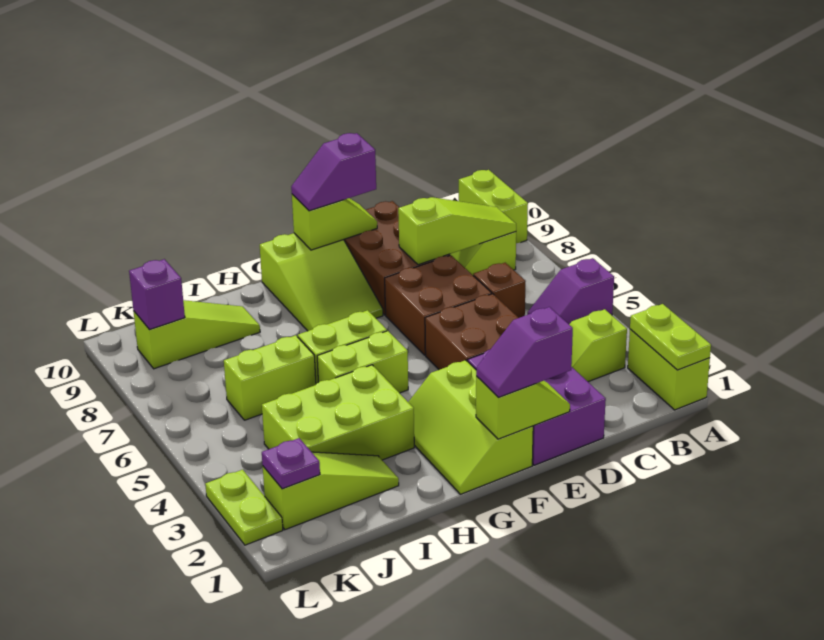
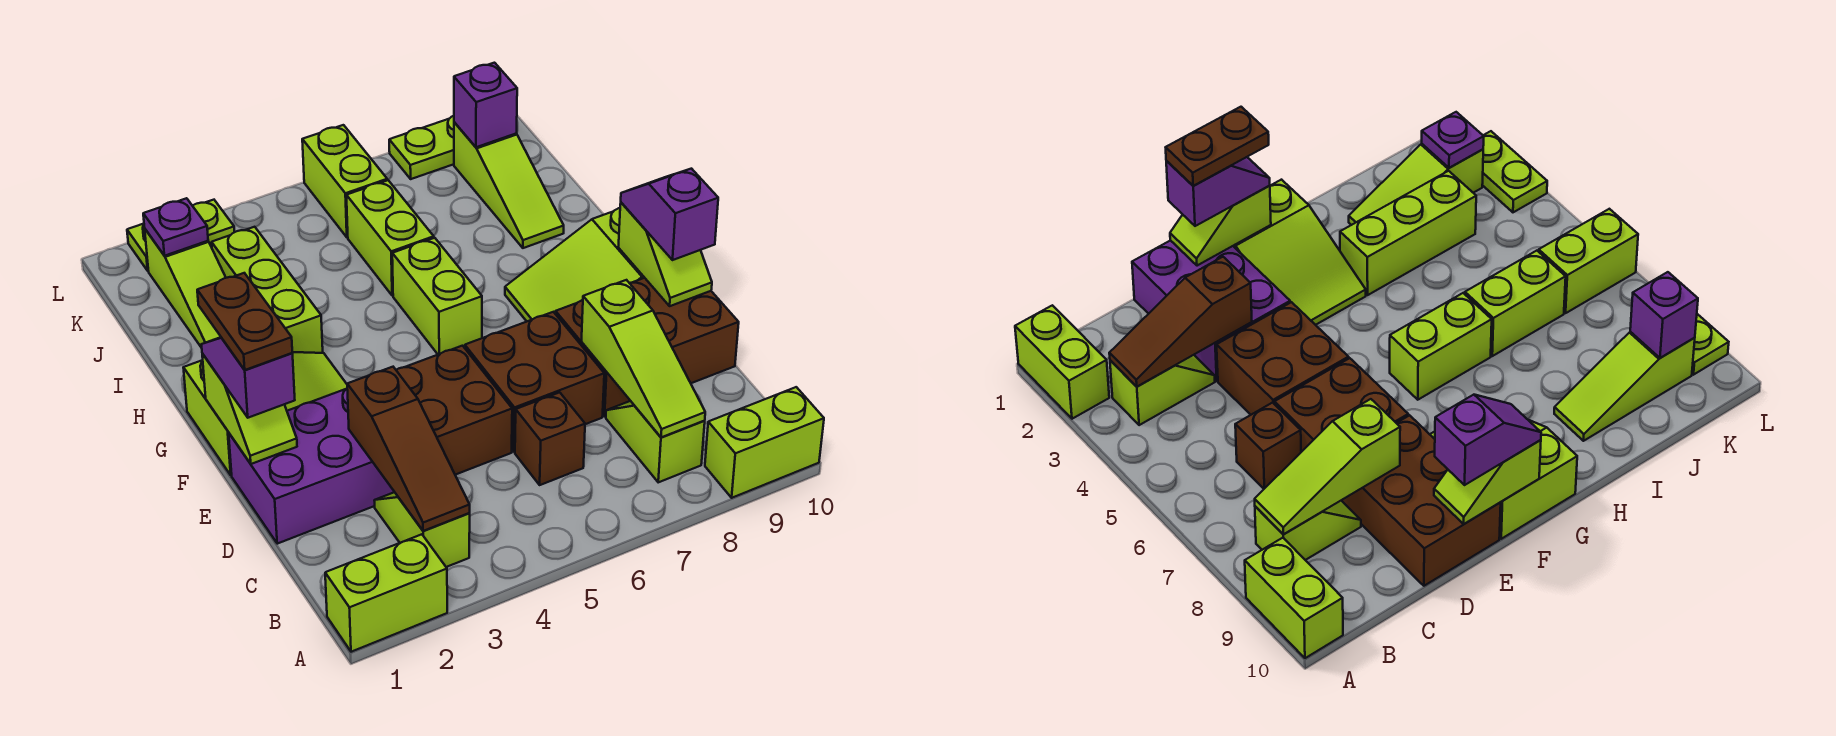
lime 1x2 plate [630,304,711,370] -> lime 1x2 plate moved to [389,116,454,179]
purple 1x2 slope [527,258,614,324] -> none
none -> brown 1x3 slope [347,367,470,531]
none -> brown 1x2 plate [197,273,292,370]
lime 2x3 slope [408,360,533,494] -> lime 2x3 slope turned to [183,352,347,475]
lime 1x2 brick [317,331,408,393] -> lime 1x2 brick moved to [302,125,387,237]
lime 2x3 brick [262,365,414,460] -> lime 1x3 brick [212,227,323,353]

